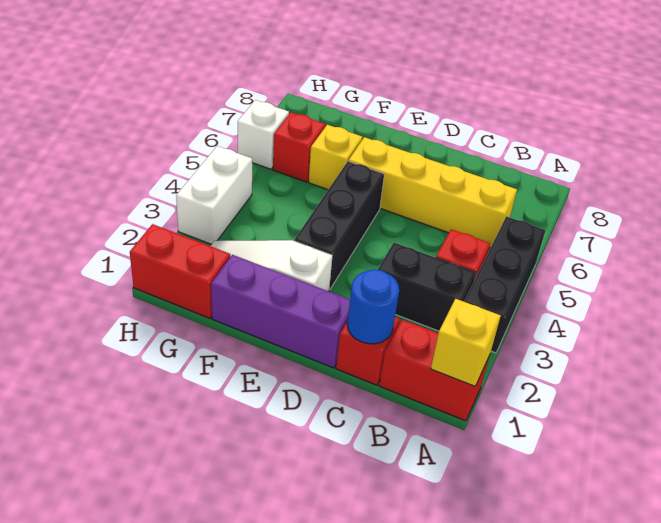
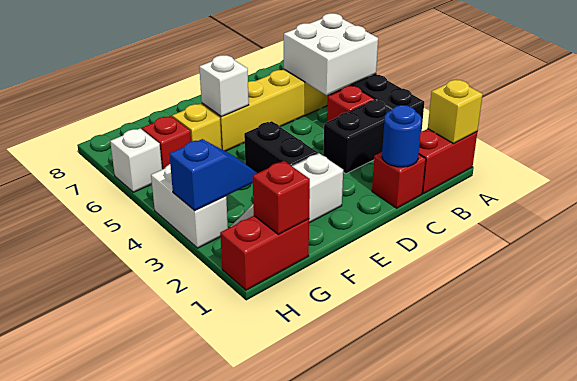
none -> white 2x2 brick [284,13,378,95]
purple 1x3 brick [211,255,350,368] -> none
black 1x3 brick [294,161,384,289] -> black 1x2 brick [244,121,318,173]
none -> white 1x1 brick [199,55,249,117]
none -> red 1x1 brick [253,161,310,234]
none -> blue 1x2 slope [169,139,257,211]

